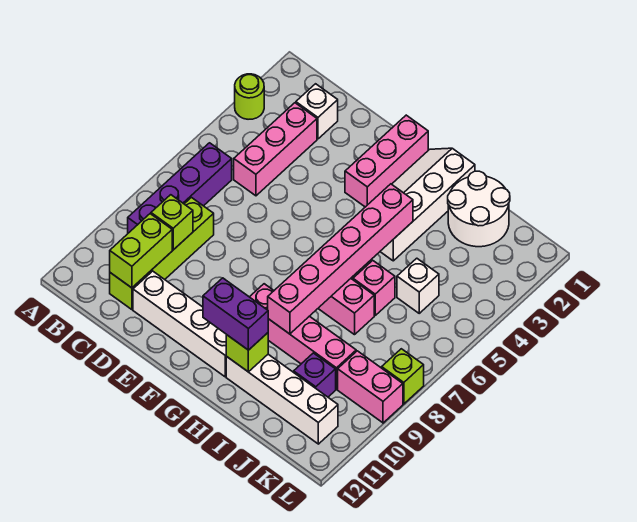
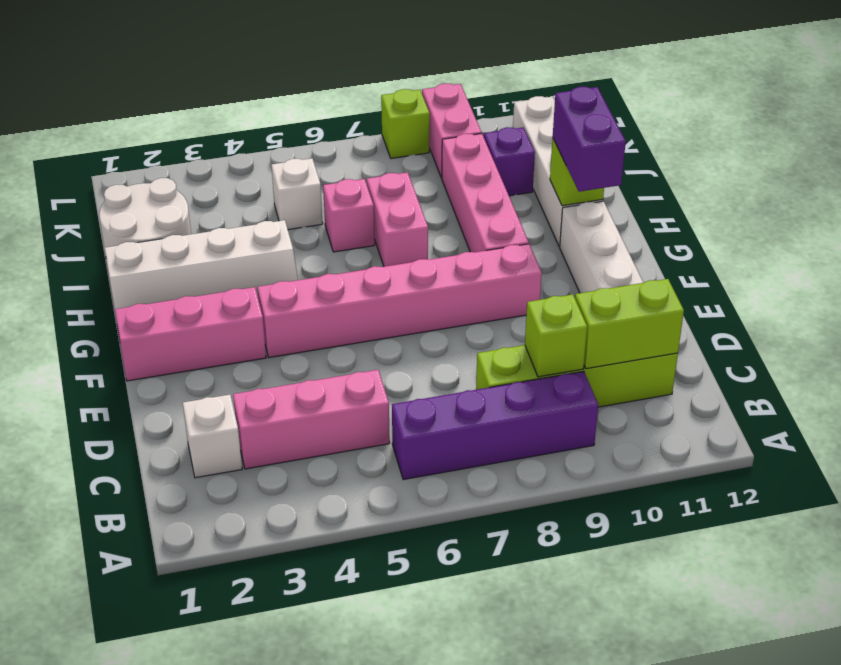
lime 1x1 round brick [235,74,264,119] -> none
pink 1x6 brick [268,184,413,334] -> pink 1x6 brick moved to [257,244,542,358]

